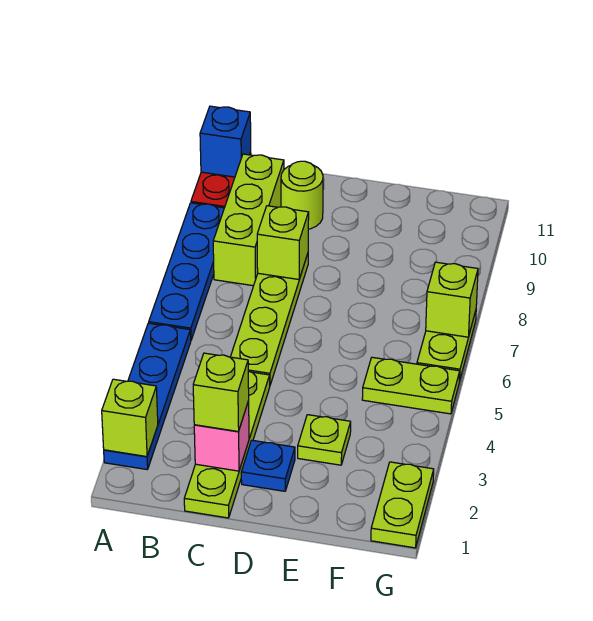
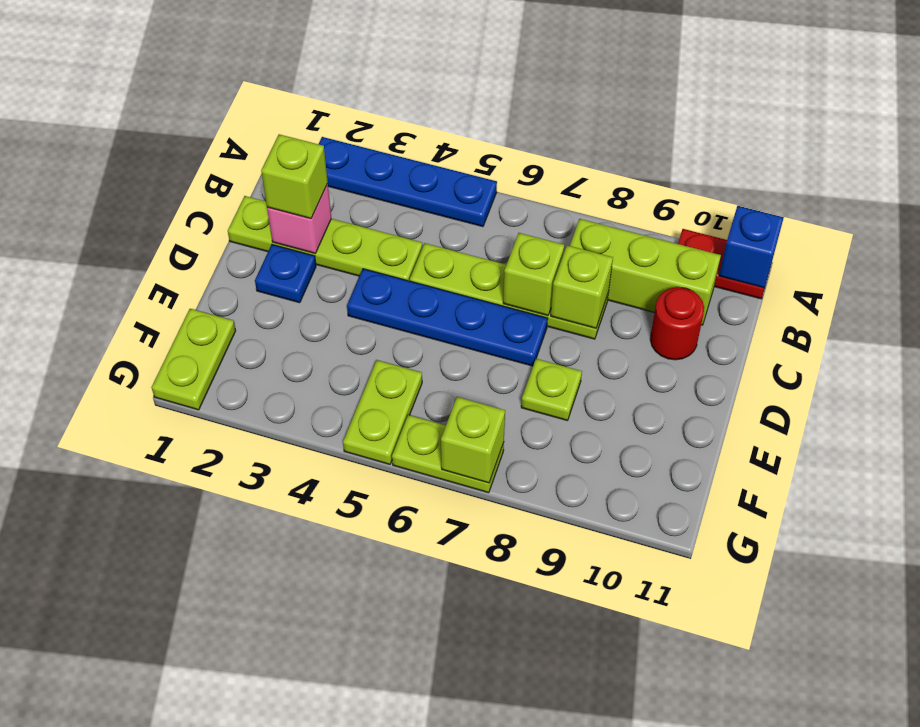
lime 1x1 brick [102,379,158,457] -> lime 1x1 brick moved to [503,233,564,316]
blue 1x4 plate [149,203,224,340] -> blue 1x4 plate moved to [347,269,548,366]
lime 1x1 round brick [281,161,323,229] -> red 1x1 round brick [650,287,704,360]
lime 1x1 plate [298,415,351,465] -> lime 1x1 plate moved to [521,359,582,421]
lime 1x2 plate [371,462,434,548] -> lime 1x2 plate turned to [152,309,236,410]

